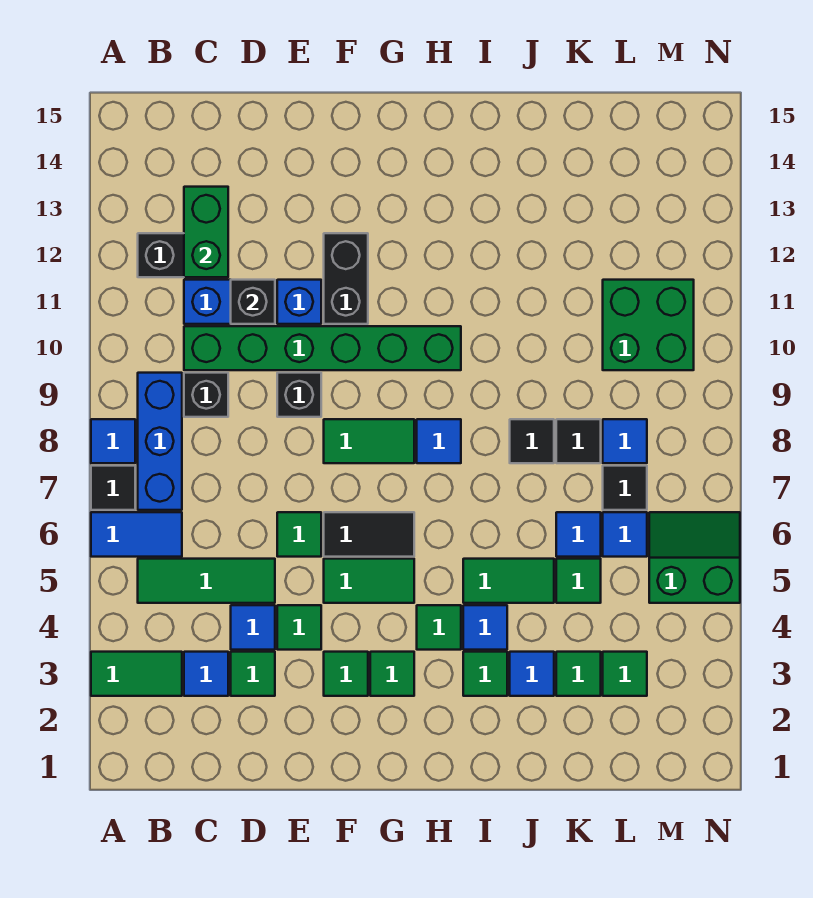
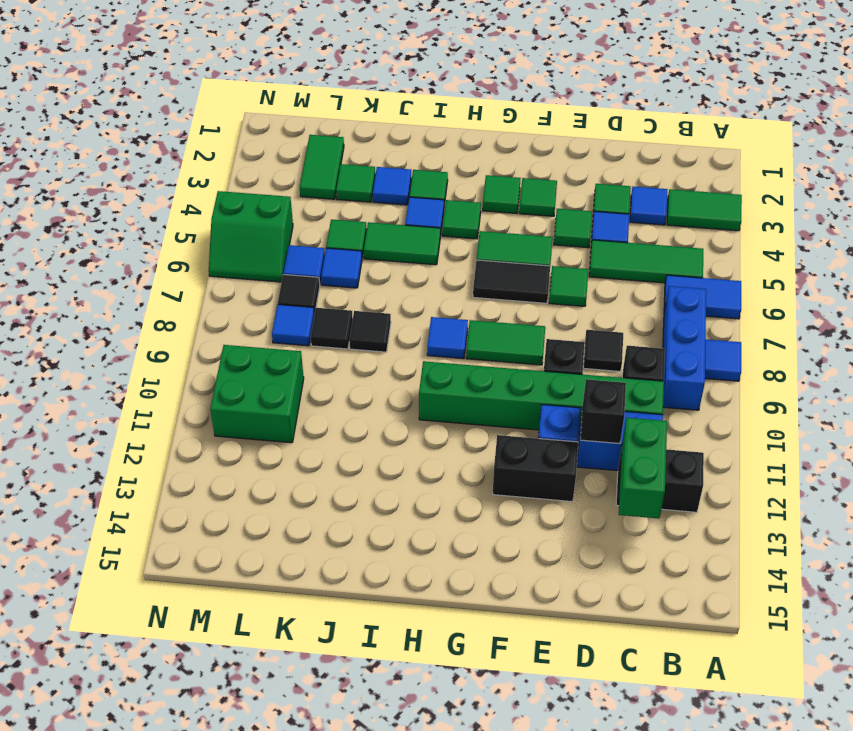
black 1x1 tile [91,466,135,510] -> black 1x1 tile moved to [583,330,623,371]
black 1x2 brick [324,233,368,324] -> black 1x2 brick turned to [493,435,578,502]
green 1x1 tile [603,652,647,696] -> green 1x2 tile [300,135,344,199]

